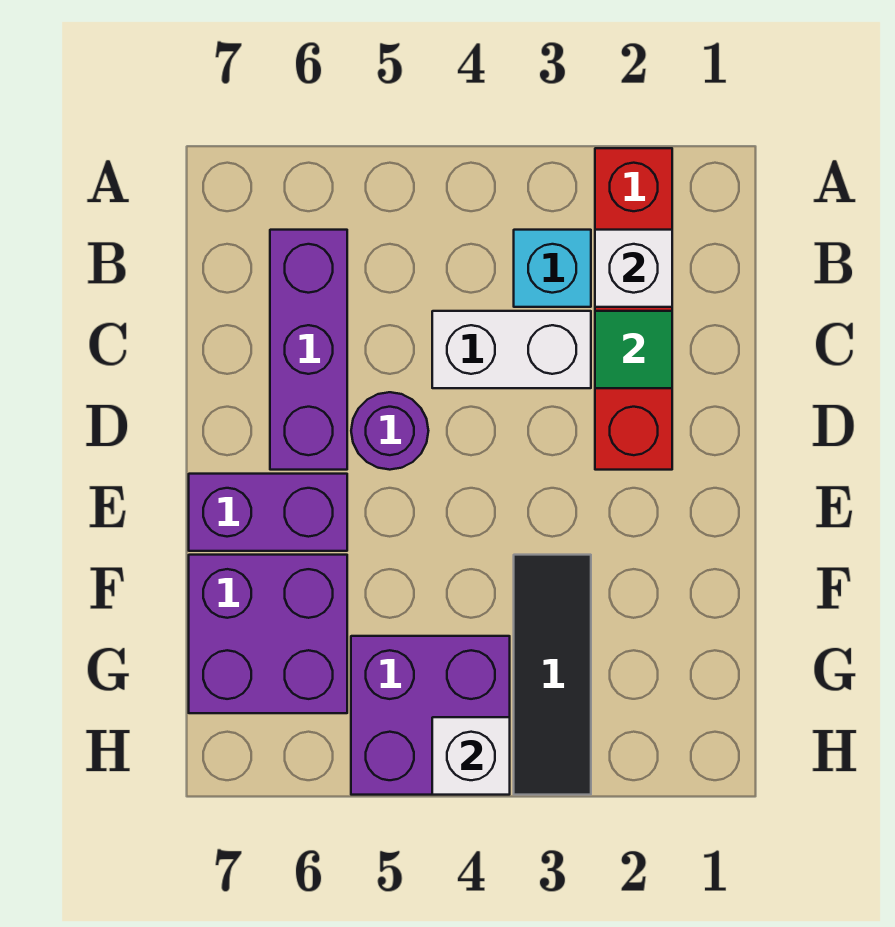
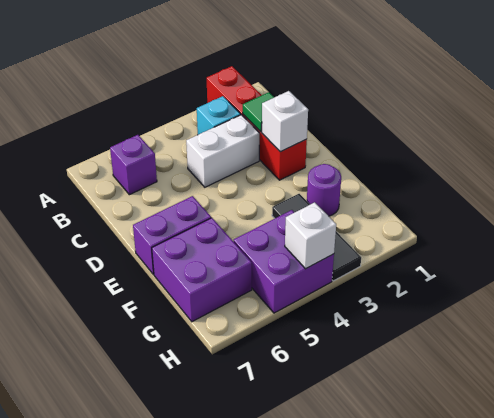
white 1x1 brick [595,230,672,307] -> white 1x1 brick moved to [262,91,308,152]
purple 1x3 brick [270,230,347,470] -> purple 1x1 brick [110,135,157,195]
purple 1x1 round brick [351,392,428,470] -> purple 1x1 round brick moved to [307,164,341,216]

